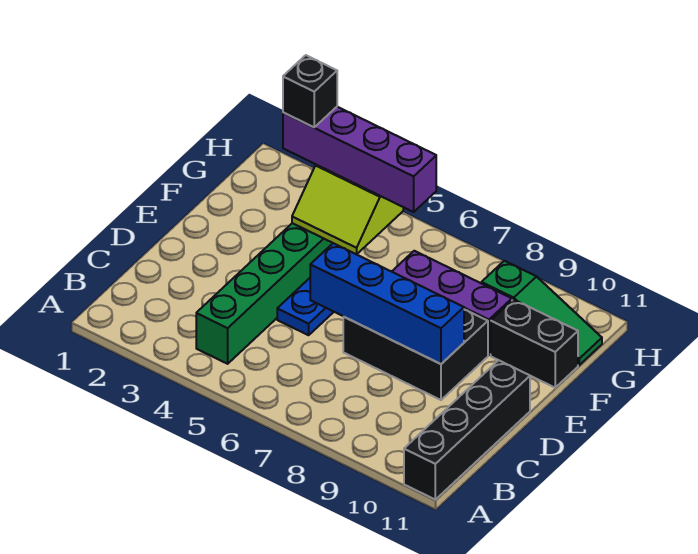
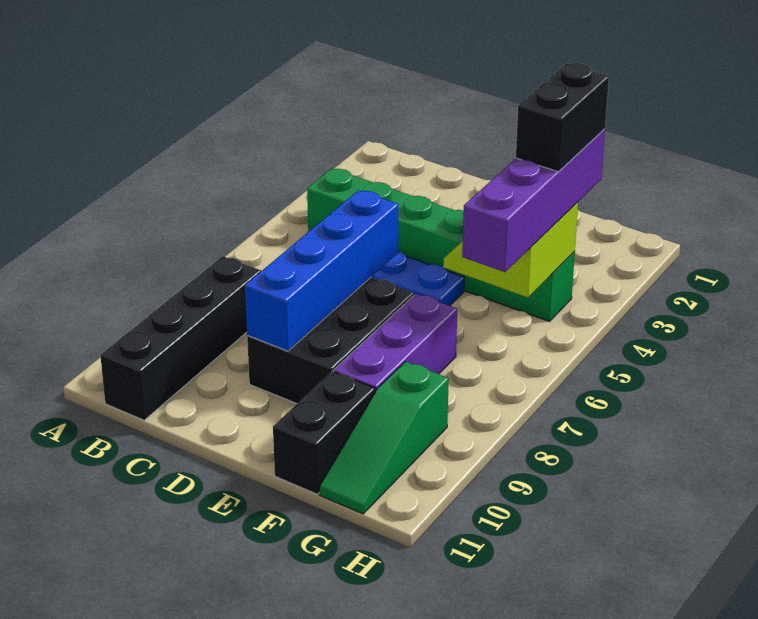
black 1x4 brick [404,360,530,499] -> black 1x4 brick turned to [100,256,261,420]
black 1x1 brick [283,55,337,127] -> black 1x2 brick [516,63,609,172]

